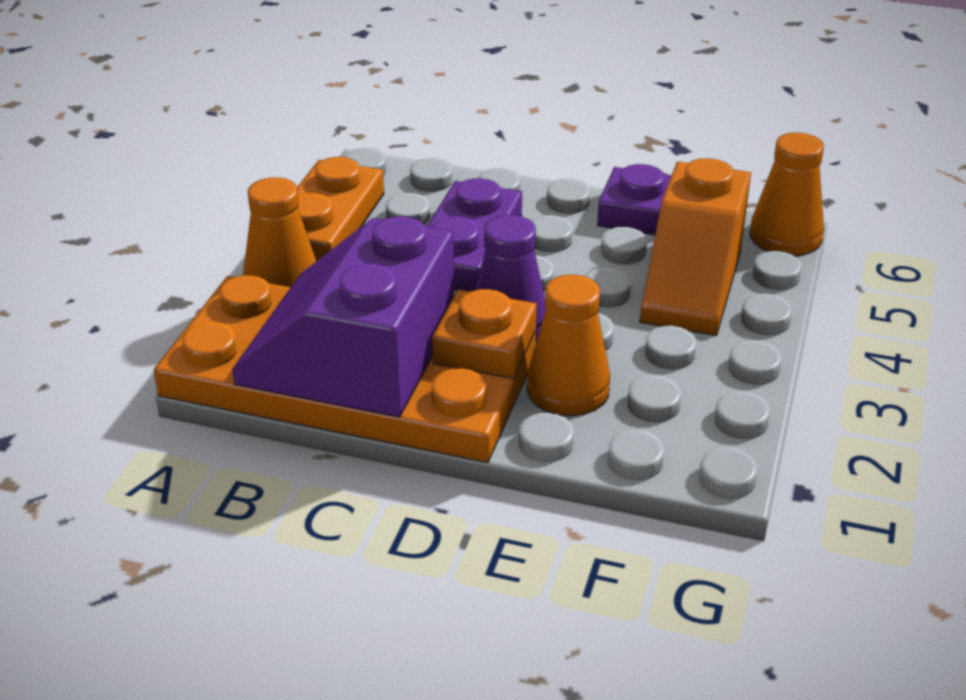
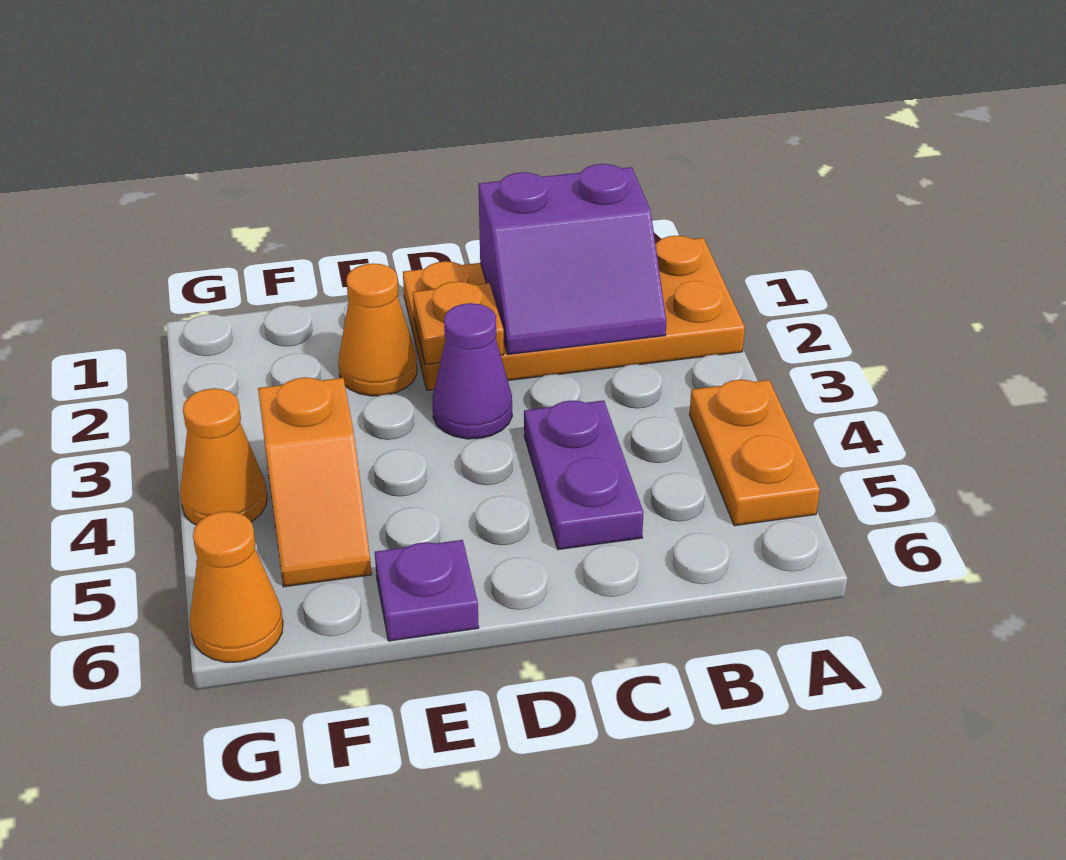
orange 1x1 cone [243,178,316,287] -> orange 1x1 cone moved to [180,388,267,525]
purple 2x2 slope [232,216,454,417] -> purple 2x2 slope turned to [478,164,666,355]
orange 1x2 slope [640,158,751,336] -> orange 1x2 slope turned to [258,377,372,587]

